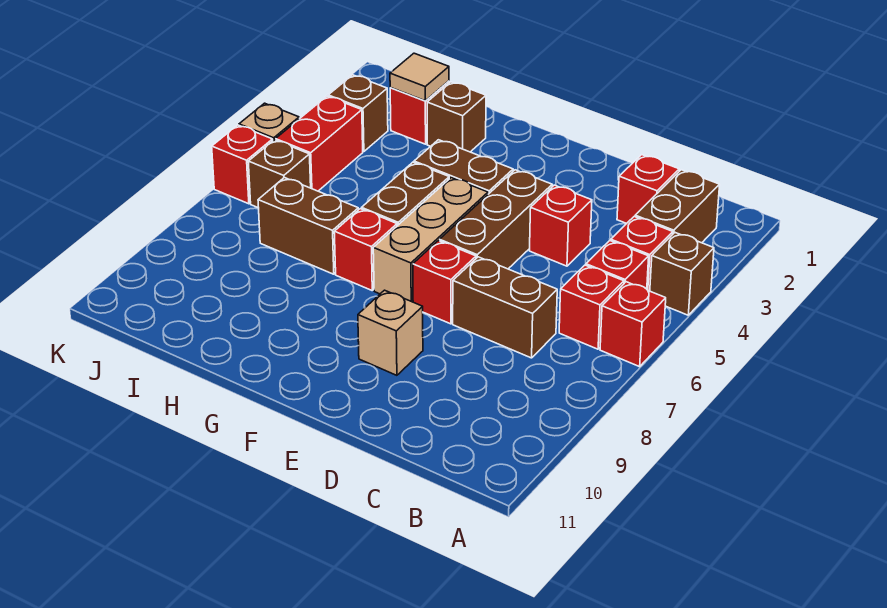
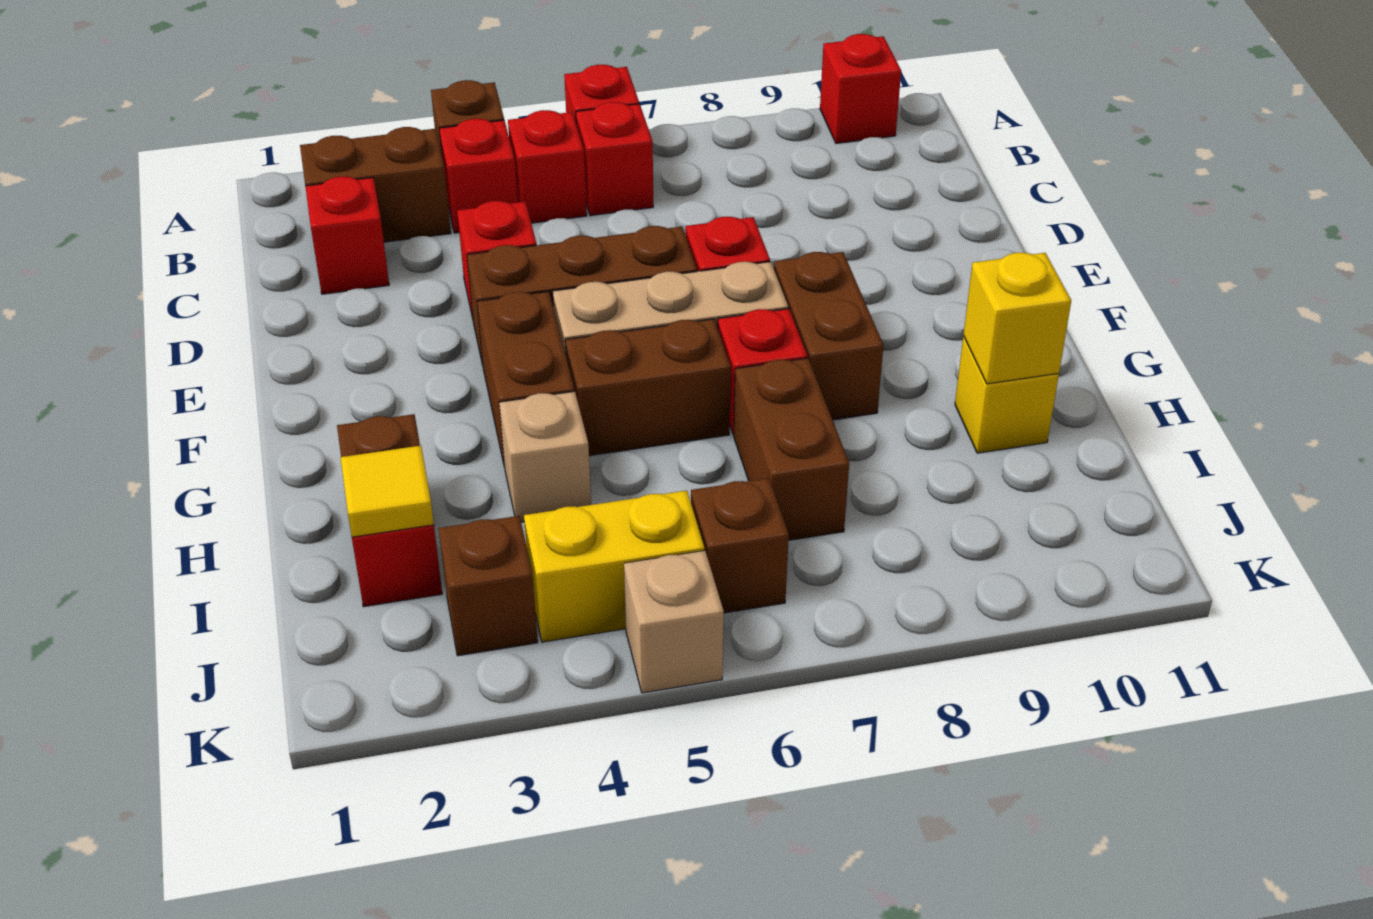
brown 1x2 brick [453,257,557,358] -> brown 1x2 brick moved to [774,252,883,420]
tan 1x1 brick [358,290,423,375] -> tan 1x1 brick moved to [499,391,591,522]
none -> yellow 1x1 brick [955,336,1059,453]
none -> yellow 1x1 brick [963,253,1071,384]
tan 1x1 tile [390,53,449,101] -> yellow 1x1 tile [340,446,434,537]
red 1x2 brick [276,96,363,191] -> yellow 1x2 brick [524,491,704,642]
red 1x1 brick [212,125,273,204] -> red 1x1 brick moved to [820,34,901,144]

